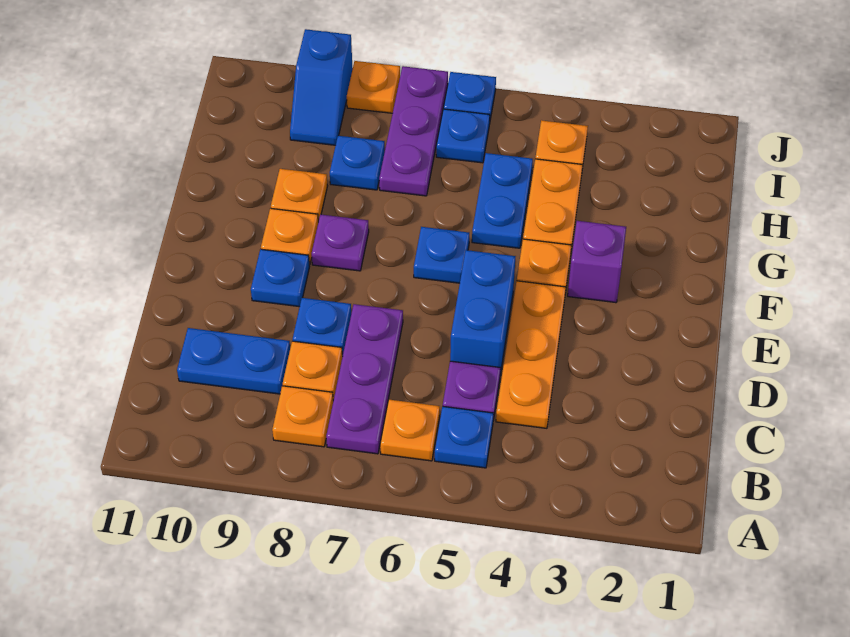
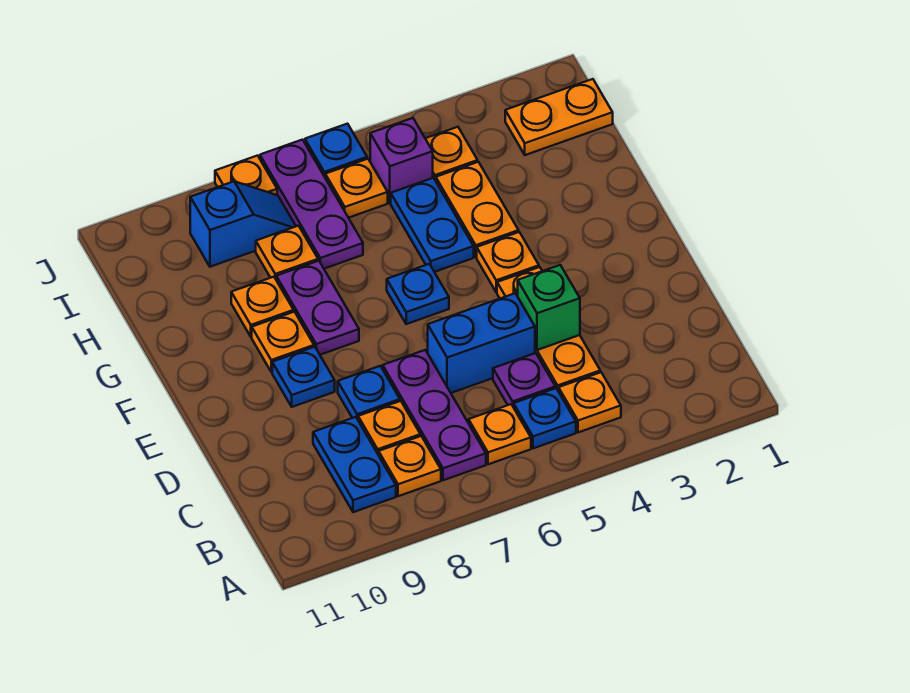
none -> orange 1x1 plate [559,372,621,432]
blue 1x2 plate [177,328,290,394] -> blue 1x2 plate turned to [313,417,396,512]
none -> green 1x1 brick [518,265,580,350]
blue 1x2 brick [450,250,516,375] -> blue 1x2 brick turned to [428,293,535,393]
purple 1x1 brick [568,221,626,303] -> purple 1x1 brick moved to [370,118,433,203]
purple 1x1 plate [312,214,369,271] -> purple 1x2 plate [276,261,359,355]
blue 1x1 plate [330,136,385,190] -> orange 1x1 plate [256,226,318,279]
none -> orange 1x2 plate [505,79,613,155]
blue 1x1 plate [436,109,490,163] -> orange 1x1 plate [325,159,388,218]
blue 1x2 slope [290,29,353,145] -> blue 1x2 slope turned to [190,181,296,267]

